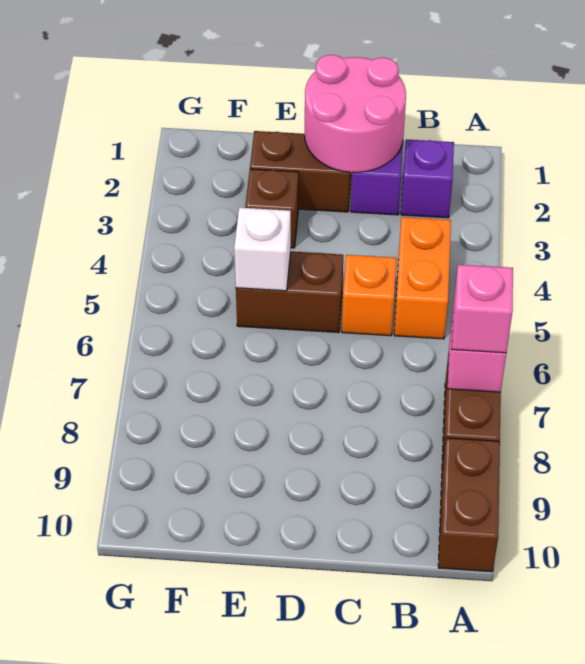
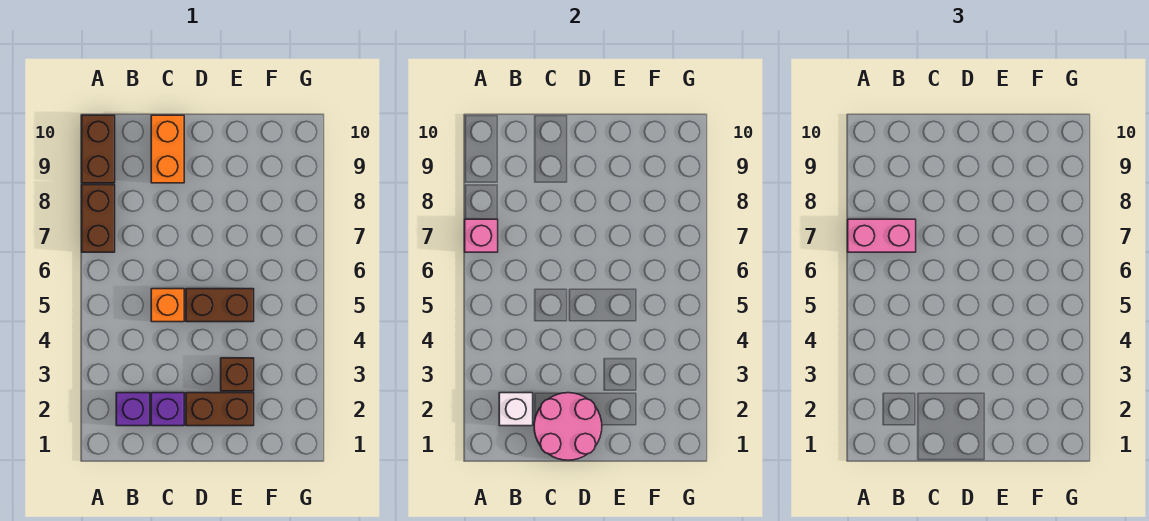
pink 1x1 brick [452,265,513,353] -> pink 1x2 brick [848,219,916,252]
orange 1x2 brick [394,217,451,339] -> orange 1x2 brick moved to [151,115,184,183]
white 1x1 brick [234,208,291,291] -> white 1x1 brick moved to [499,393,533,426]

